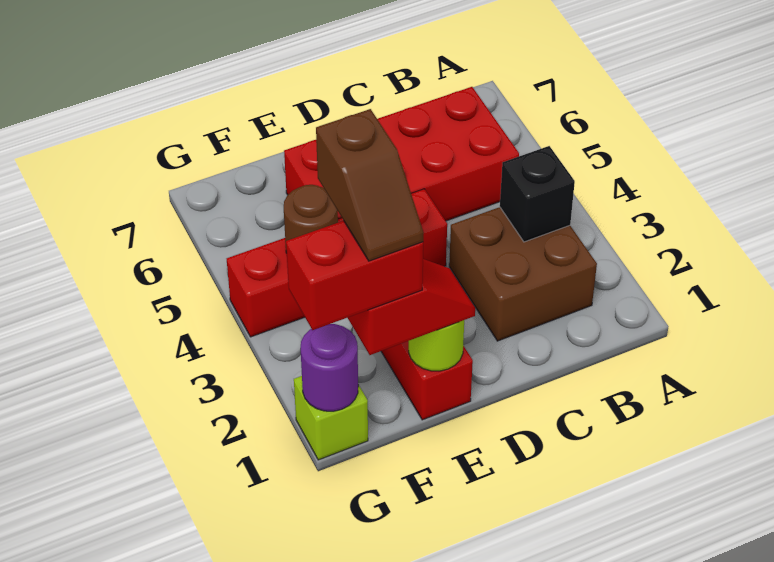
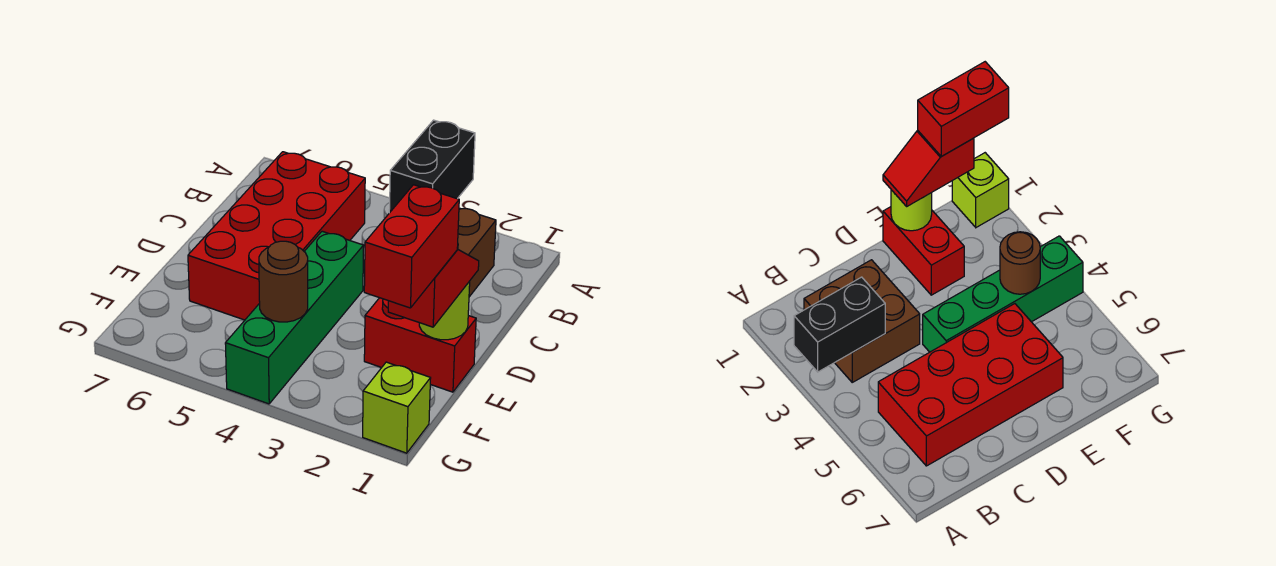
black 1x1 brick [500,146,575,242] -> black 1x2 brick [389,120,475,213]
red 1x4 brick [227,189,447,337] -> green 1x4 brick [225,231,364,404]
brown 1x2 slope [316,109,424,261] -> none
purple 1x1 round brick [301,324,358,411] -> none

